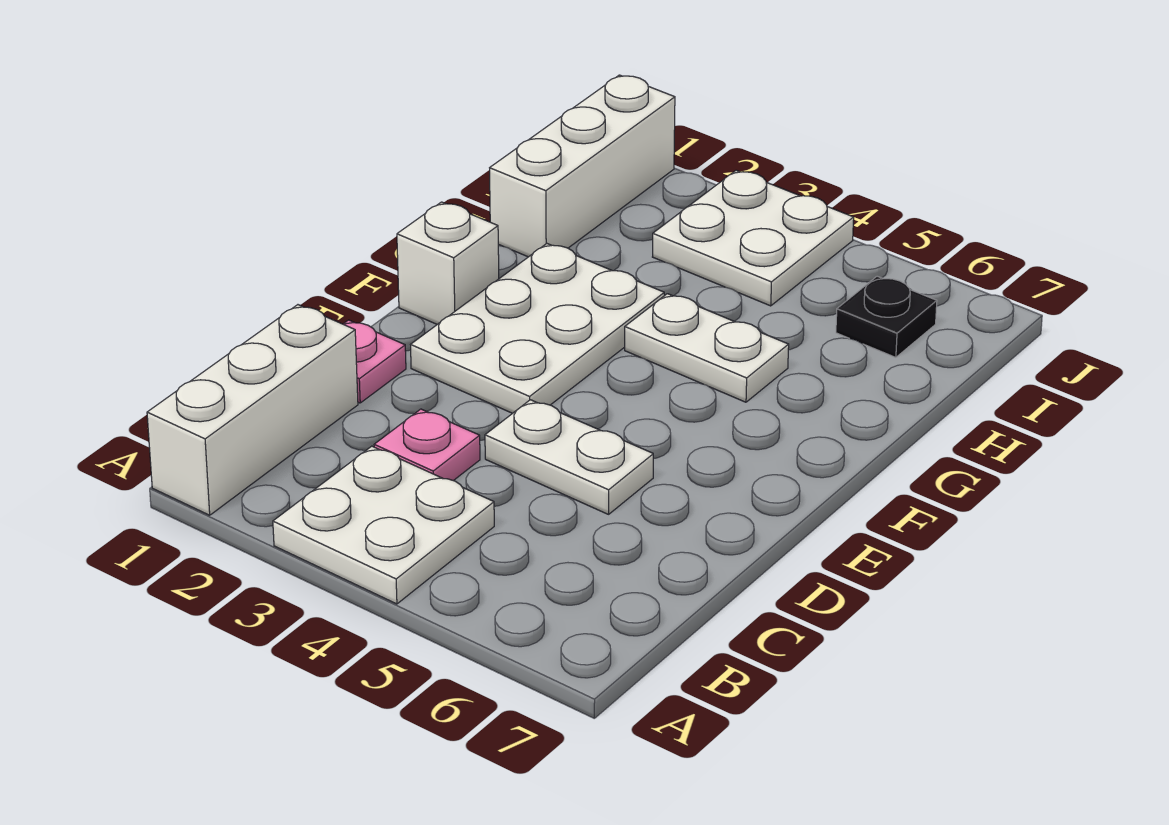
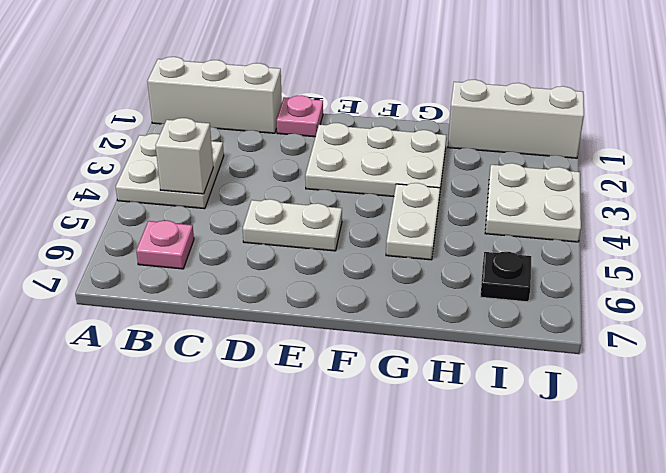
pink 1x1 plate [374,409,480,481] -> pink 1x1 plate moved to [136,220,194,269]
white 1x2 plate [485,400,653,514] -> white 1x2 plate turned to [243,199,342,251]
white 1x1 brick [397,202,499,324] -> white 1x1 brick moved to [155,118,213,194]

